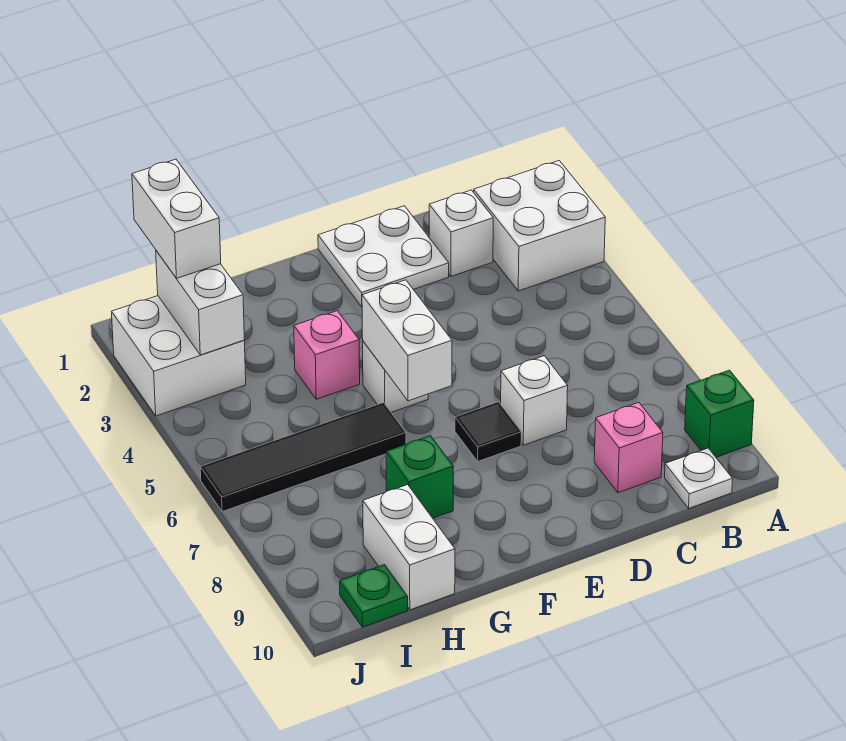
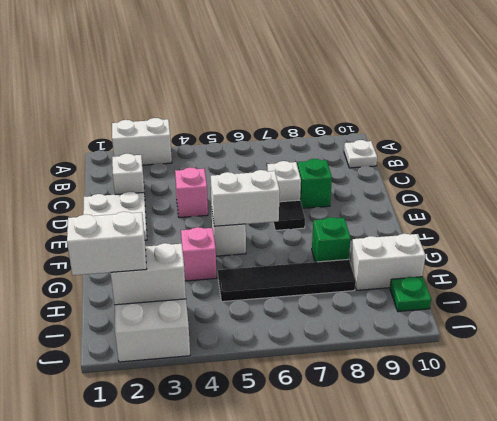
white 2x2 brick [474,161,605,291] -> white 1x2 brick [112,118,172,165]
green 1x1 brick [685,370,754,457] -> green 1x1 brick moved to [298,159,332,208]
pink 1x1 brick [594,402,663,493] -> pink 1x1 brick moved to [175,167,208,218]
black 1x4 tile [200,403,406,512] -> black 1x4 tile turned to [218,259,356,302]

